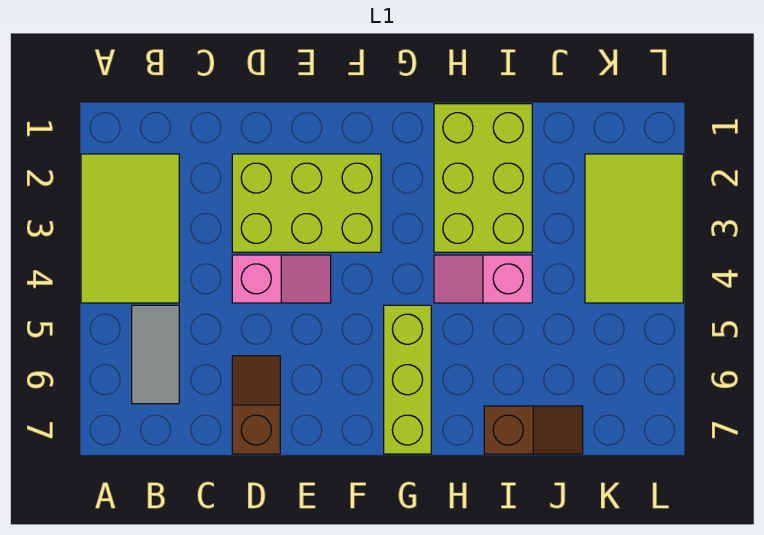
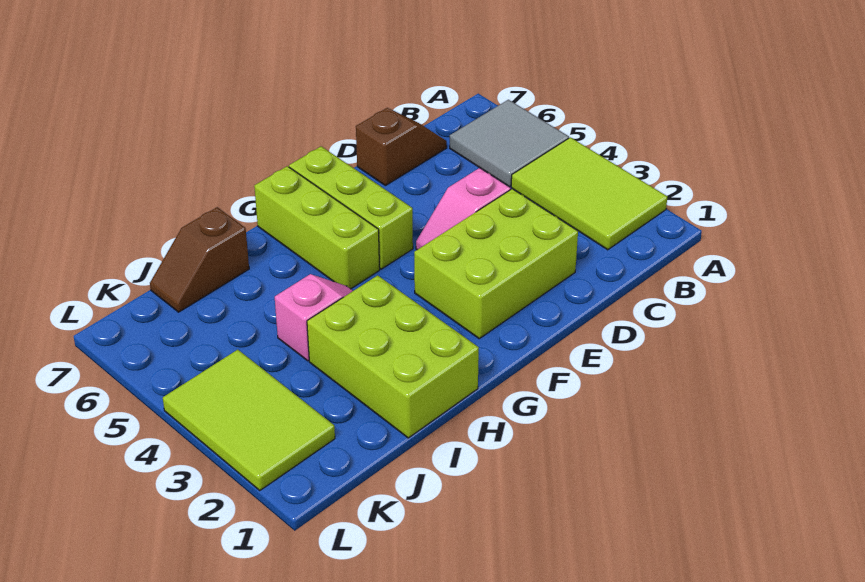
grey 1x2 tile [132,305,179,404] -> grey 2x2 tile [450,100,569,187]
brown 1x2 slope [232,356,280,454] -> brown 1x2 slope turned to [356,108,447,186]
none -> lime 1x3 brick [289,146,413,269]

